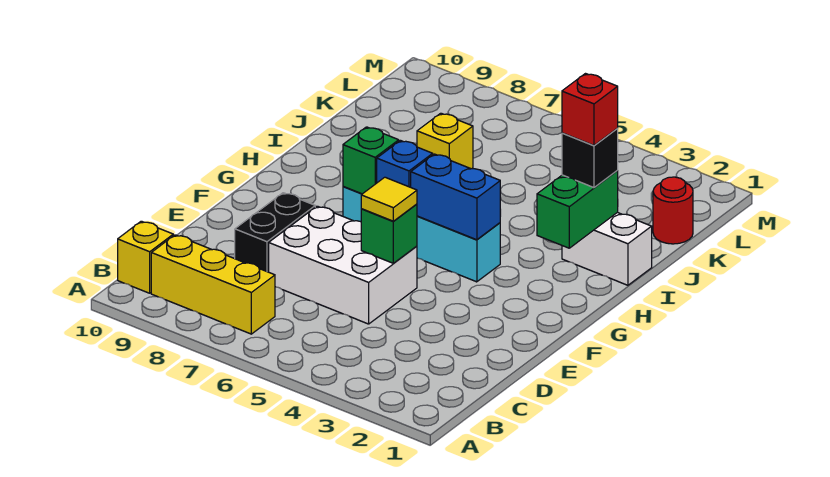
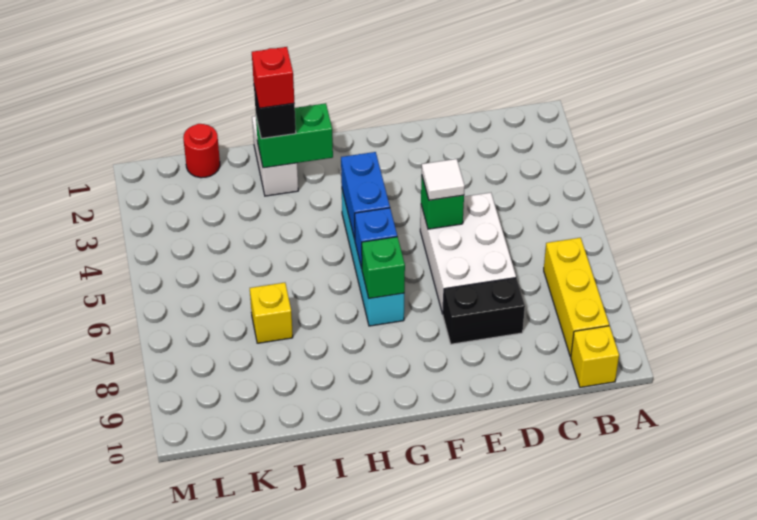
yellow 1x1 tile [361,177,417,221] -> white 1x1 tile [422,159,465,200]

